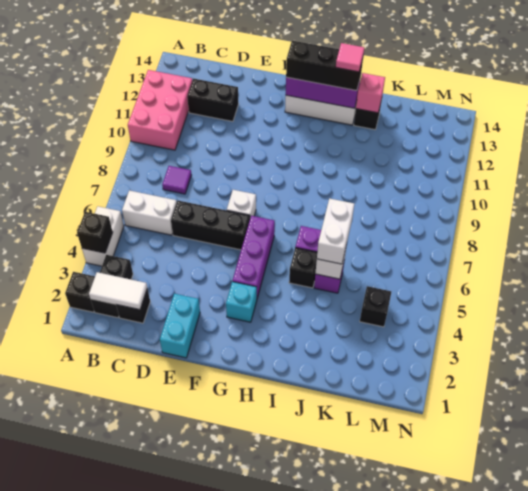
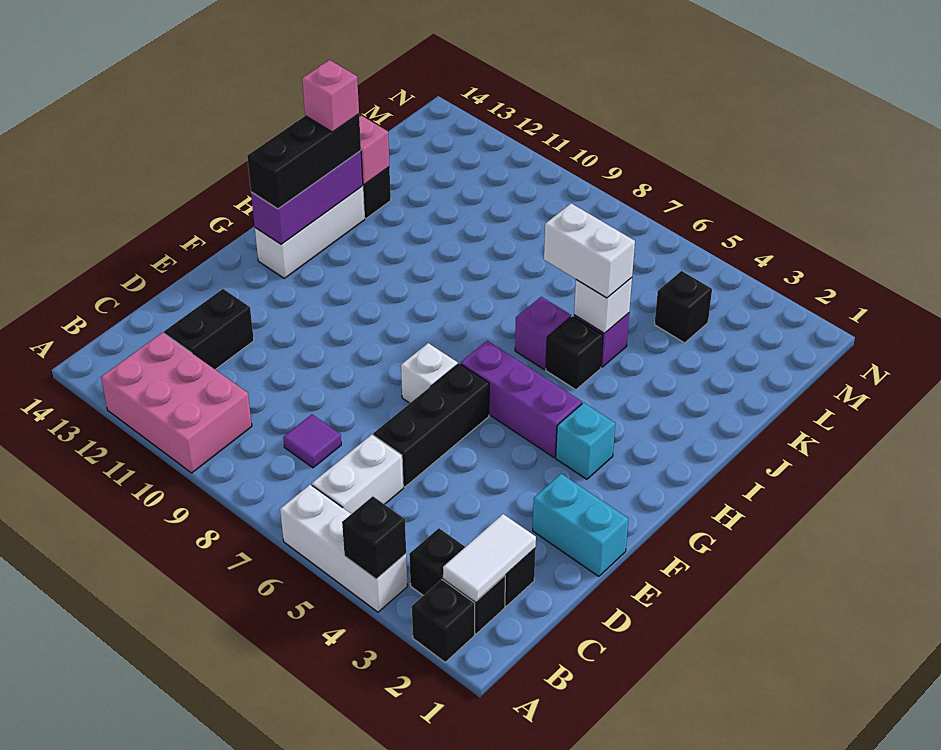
white 1x2 brick [82,206,124,266] -> white 1x3 brick [280,484,408,612]
pink 1x1 tile [336,43,364,72] -> pink 1x1 brick [302,60,359,132]

